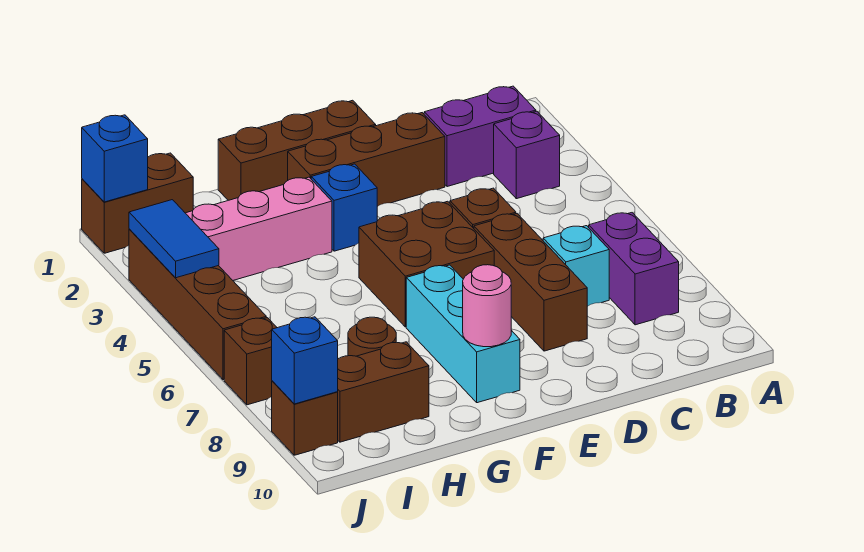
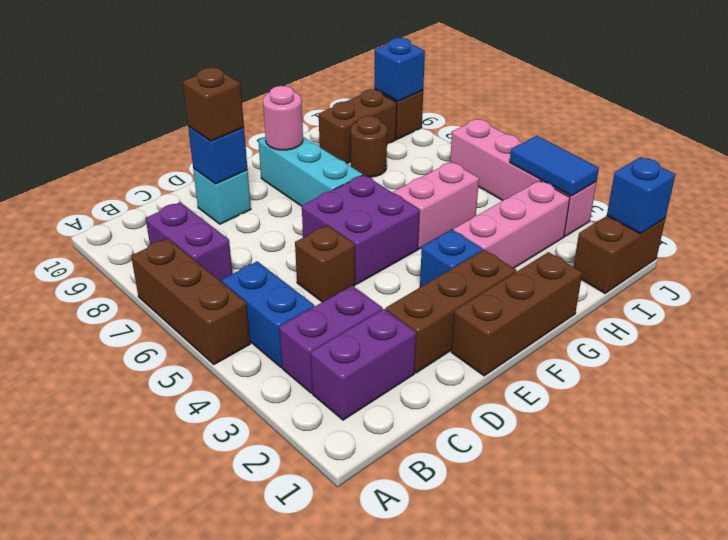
purple 1x1 brick [494,112,560,199] -> purple 1x2 brick [279,286,382,393]
none -> blue 1x2 brick [222,261,314,367]
cyan 1x1 brick [543,226,609,306] -> cyan 1x1 brick moved to [193,169,251,224]
brown 1x3 brick [474,214,587,351] -> brown 1x3 brick moved to [131,238,250,364]
none -> blue 1x1 brick [188,126,248,184]
brown 2x2 brick [359,201,494,327] -> purple 2x2 brick [302,175,420,284]
none -> pink 1x2 brick [393,162,479,249]
brown 1x4 brick [129,229,266,380] -> pink 1x4 brick [450,119,596,236]
brown 1x1 brick [224,318,277,405] -> brown 1x1 brick moved to [183,68,244,141]

